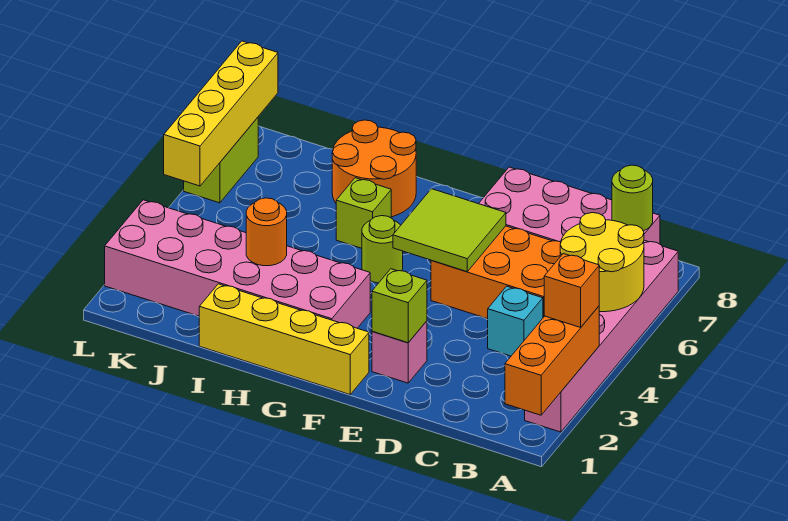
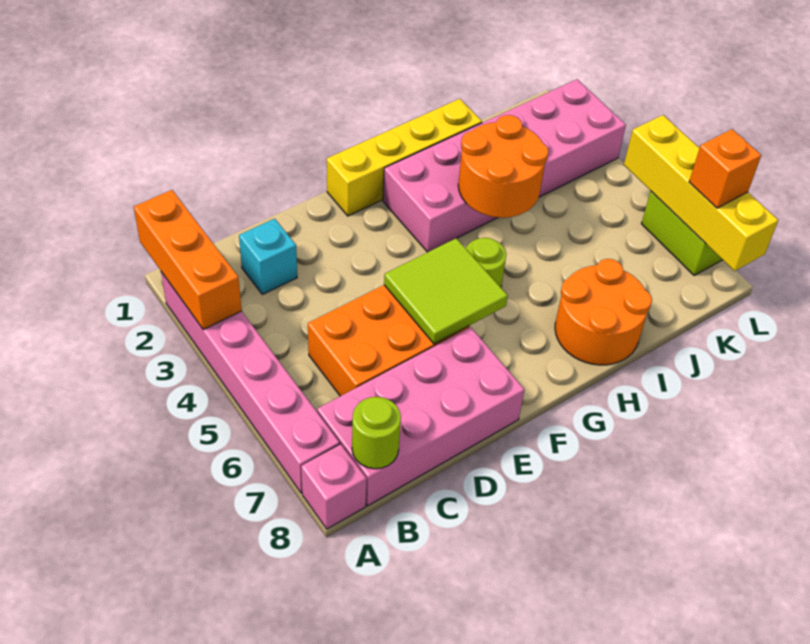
orange 1x1 brick [544,254,599,327] -> orange 1x1 brick moved to [689,129,761,208]
yellow 2x2 round brick [560,213,644,312] -> none
cyan 1x1 brick [488,286,543,356] -> cyan 1x1 brick moved to [239,219,297,294]
pink 1x1 brick [372,321,427,383] -> pink 1x1 brick moved to [301,444,367,529]
lime 1x1 brick [372,269,427,343] -> none
lime 1x1 brick [336,178,391,248] -> none
orange 1x1 round brick [246,198,287,266] -> orange 2x2 round brick [458,115,549,218]

